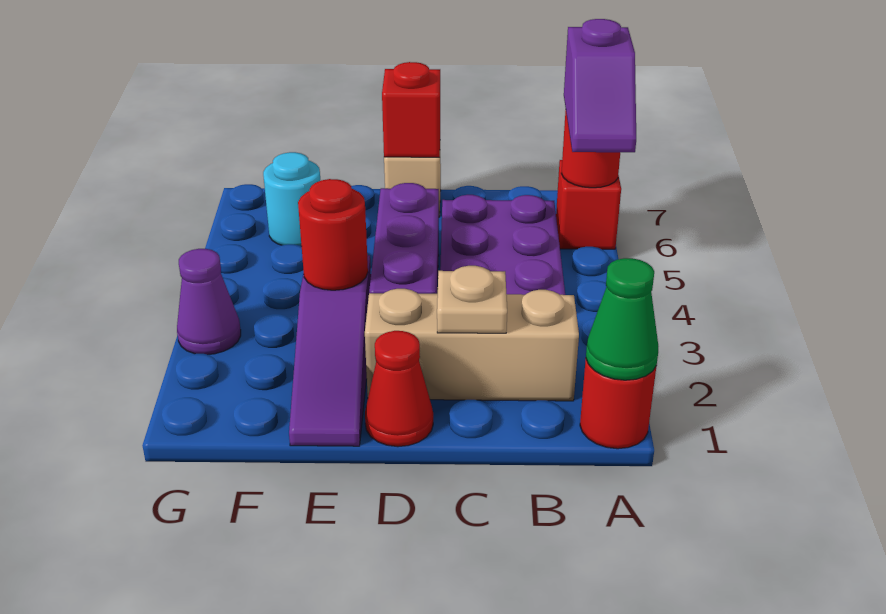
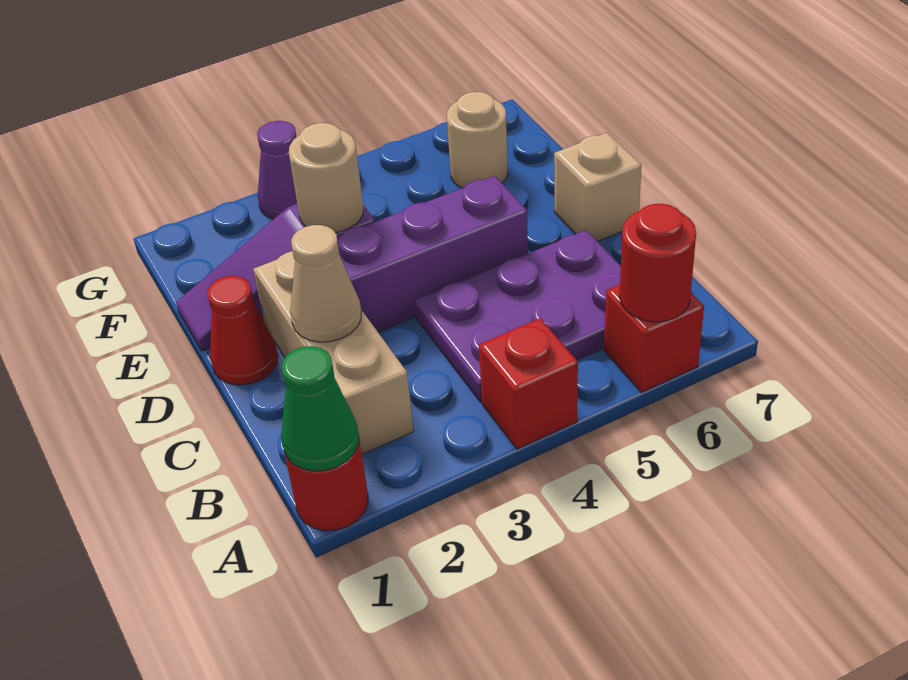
purple 1x2 slope [564,19,636,152] -> none
tan 1x1 plate [437,266,507,333] -> tan 1x1 cone [290,225,361,342]
red 1x1 brick [382,62,440,157] -> red 1x1 brick moved to [479,318,578,449]
red 1x1 round brick [298,179,368,290] -> tan 1x1 round brick [289,123,363,233]
cyan 1x1 round brick [263,152,320,246] -> tan 1x1 round brick [447,92,508,188]

